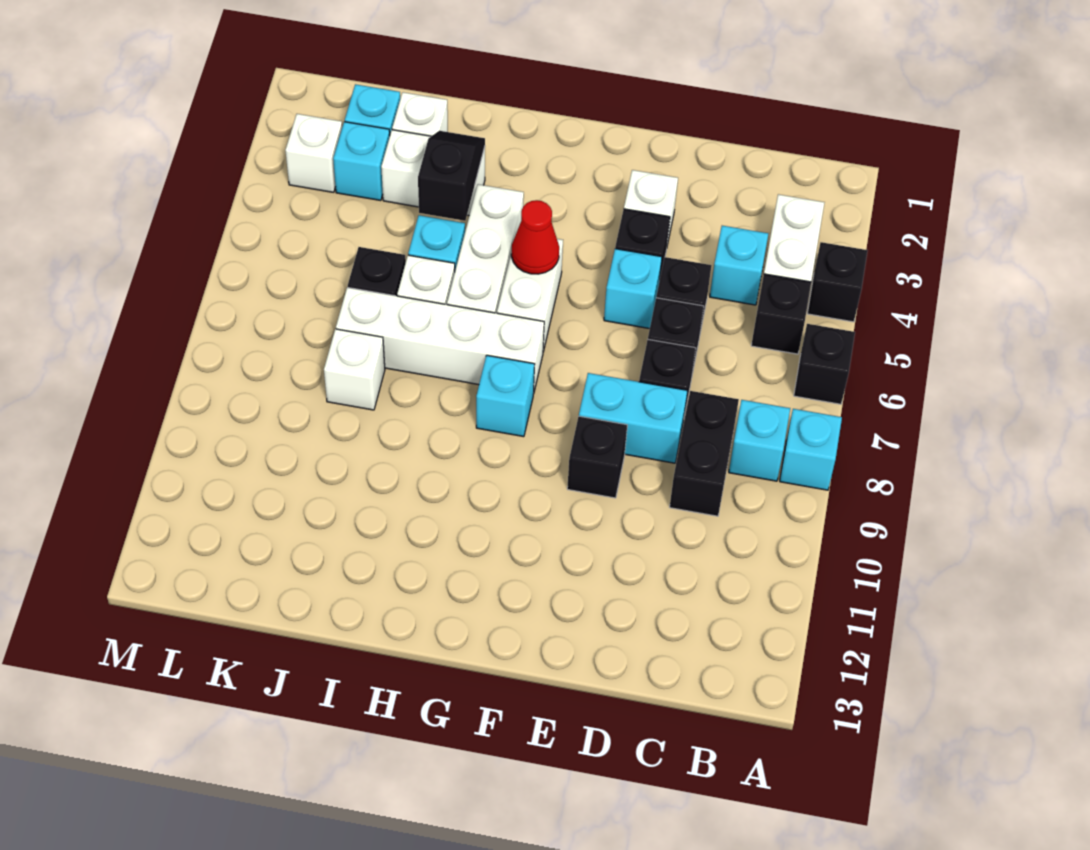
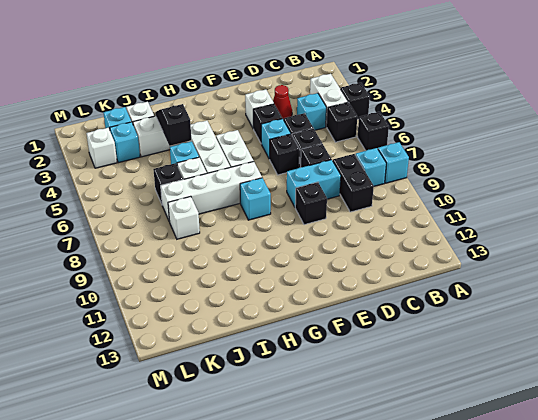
none -> black 1x1 brick [270,134,300,175]
red 1x1 cone [511,200,559,274] -> red 1x1 cone moved to [273,85,292,120]

